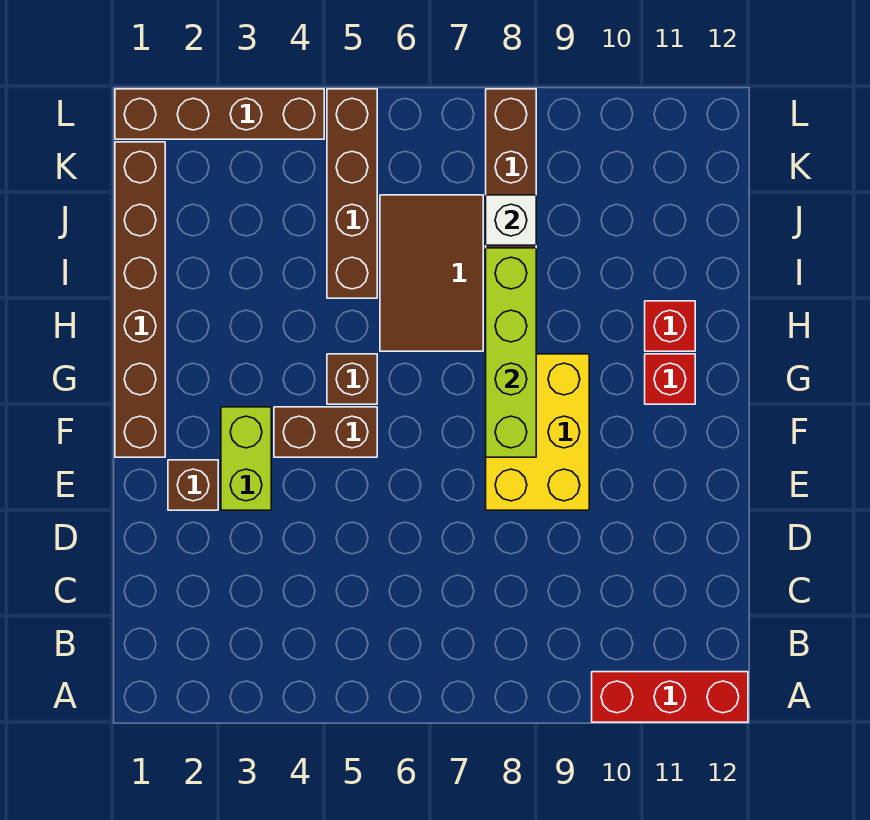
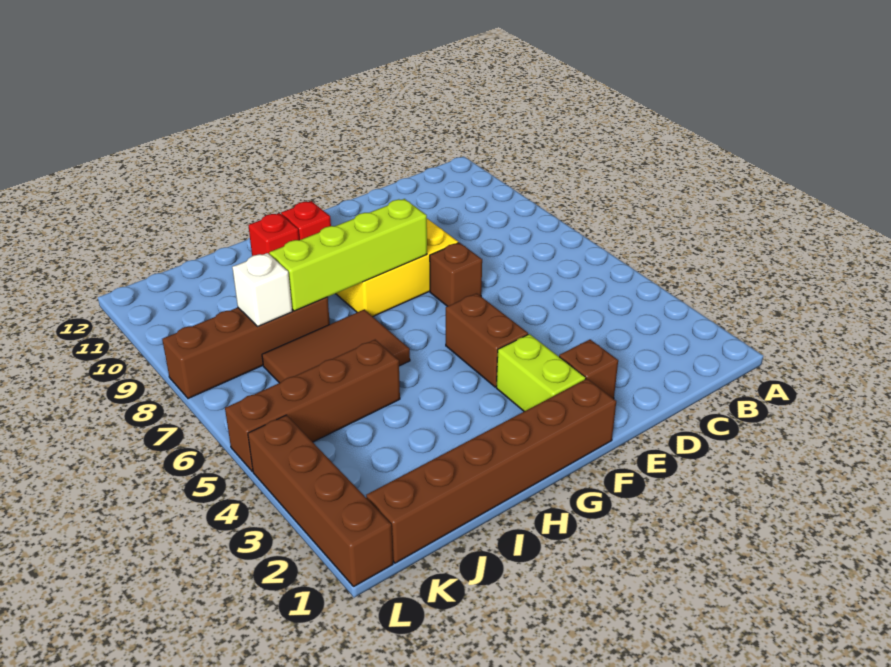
red 1x3 brick [592,672,748,722] -> none
lime 1x2 brick [221,407,271,510] -> lime 1x2 brick turned to [496,334,586,411]
brown 1x1 brick [327,354,377,404] -> brown 1x1 brick moved to [430,243,482,306]

